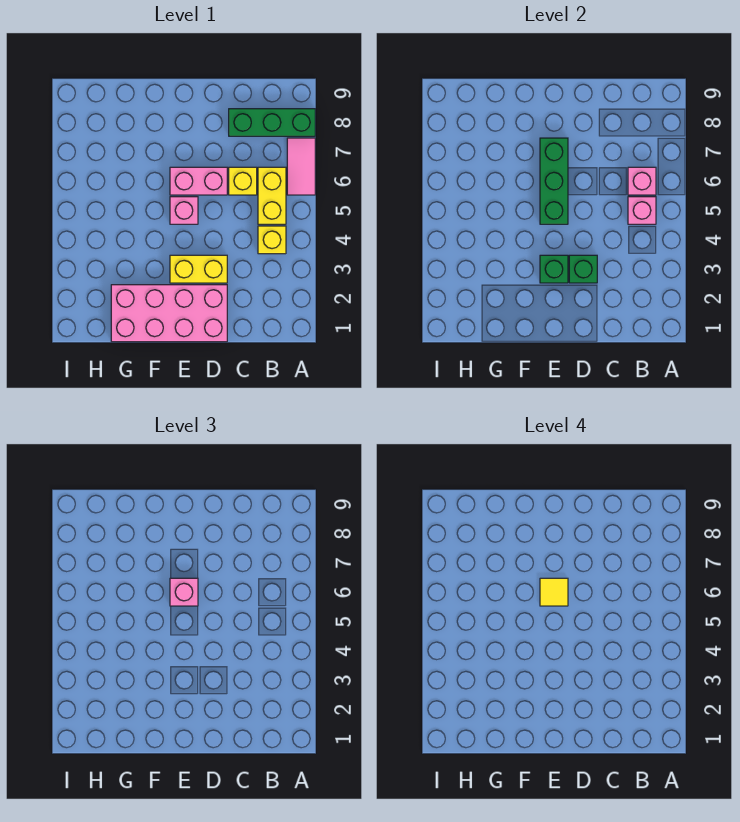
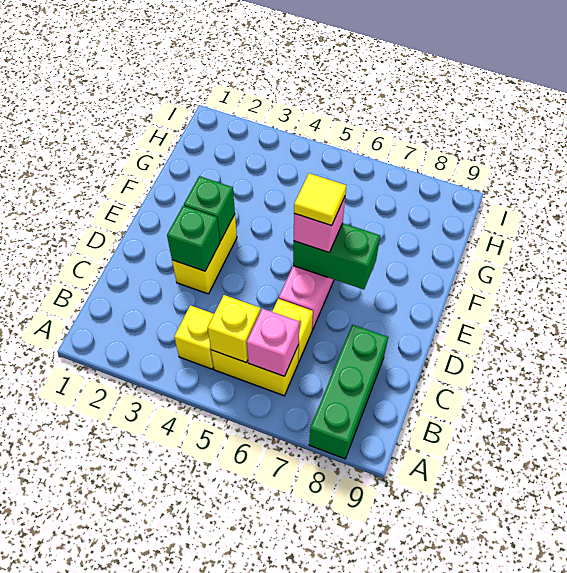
pink 1x2 tile [287,138,315,195] -> none
pink 1x1 brick [628,197,656,224] -> yellow 1x1 brick [208,295,261,363]
pink 2x4 brick [111,285,227,342] -> none
pink 1x1 brick [170,197,198,224] -> none
green 1x3 brick [540,138,568,224] -> green 1x2 brick [293,223,380,290]

